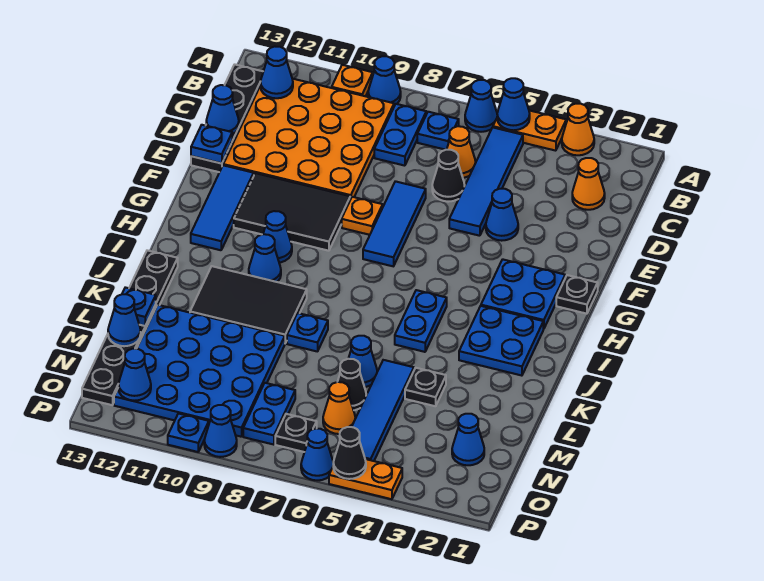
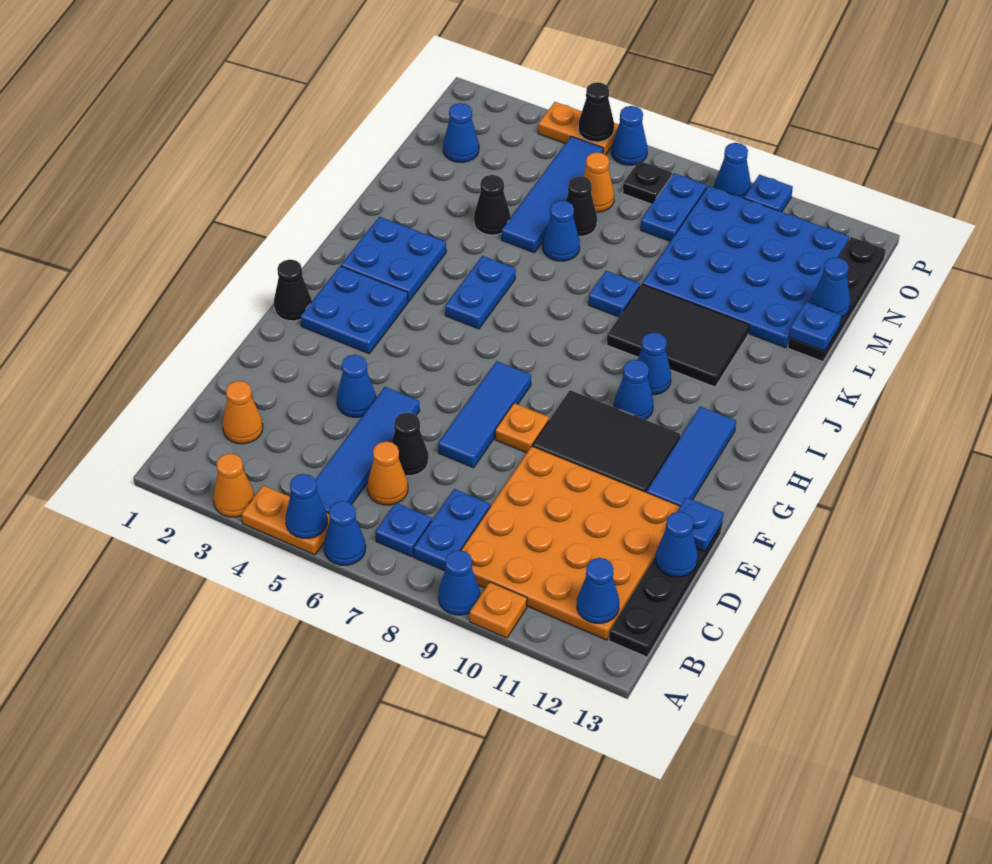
black 1x1 plate [556,275,598,314] -> black 1x1 cone [274,260,312,321]
black 1x6 plate [82,250,178,405] -> black 1x4 plate [788,237,886,362]
black 1x1 plate [405,368,446,406] -> black 1x1 cone [474,175,510,235]
blue 1x1 cone [119,349,151,401] -> none

